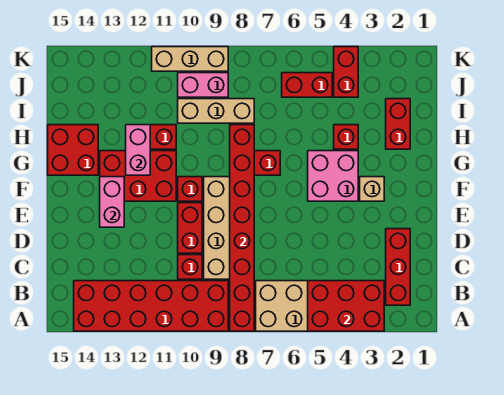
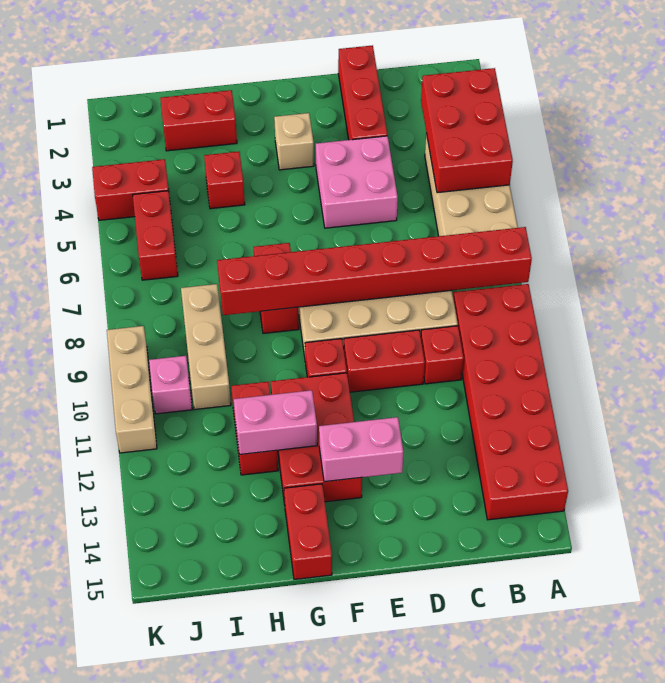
red 1x3 brick [386,229,410,305] -> red 1x3 brick turned to [338,45,387,140]
pink 2x2 brick [308,151,358,201] -> pink 2x2 brick moved to [316,136,398,228]
red 2x2 brick [48,125,98,175] -> red 1x2 brick [284,484,332,579]
pink 1x2 brick [178,73,228,97] -> pink 1x1 brick [149,356,192,414]

